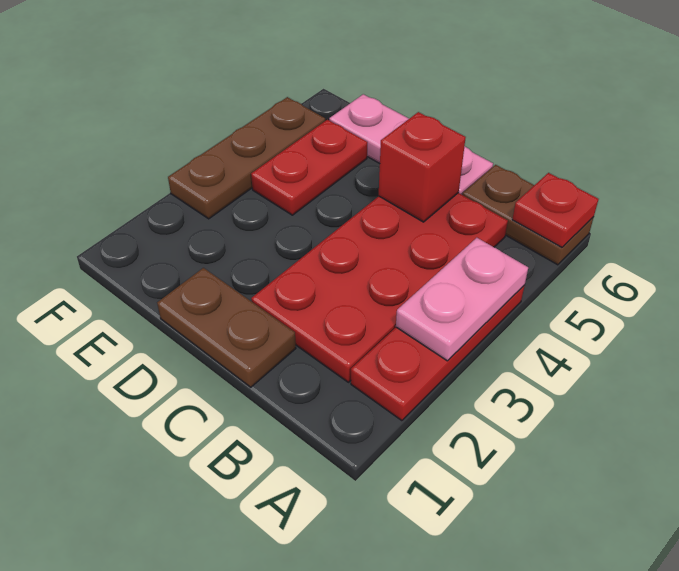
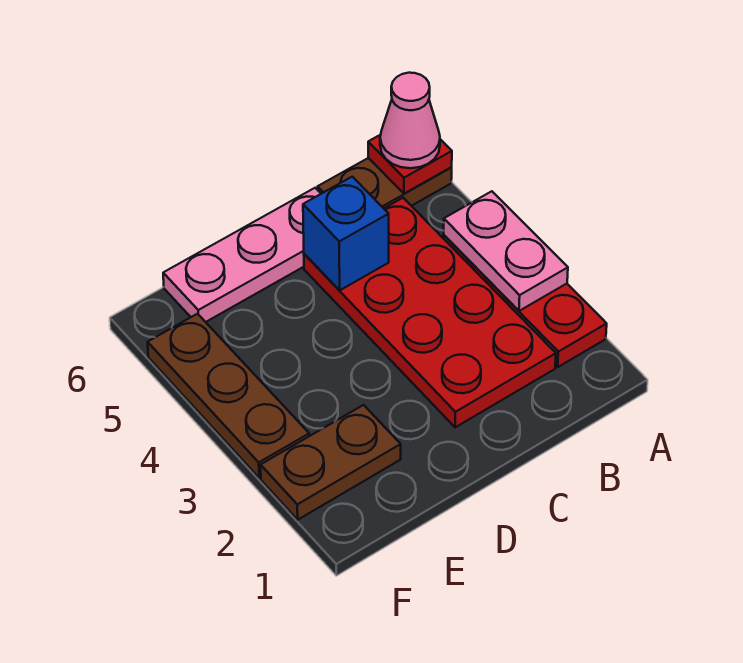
none -> pink 1x1 cone [380,73,440,168]
brown 1x2 plate [157,268,296,387] -> brown 1x2 plate moved to [261,405,401,520]
red 1x1 brick [379,112,466,222] -> blue 1x1 brick [303,177,389,290]
red 1x2 plate [251,120,367,215] -> none

